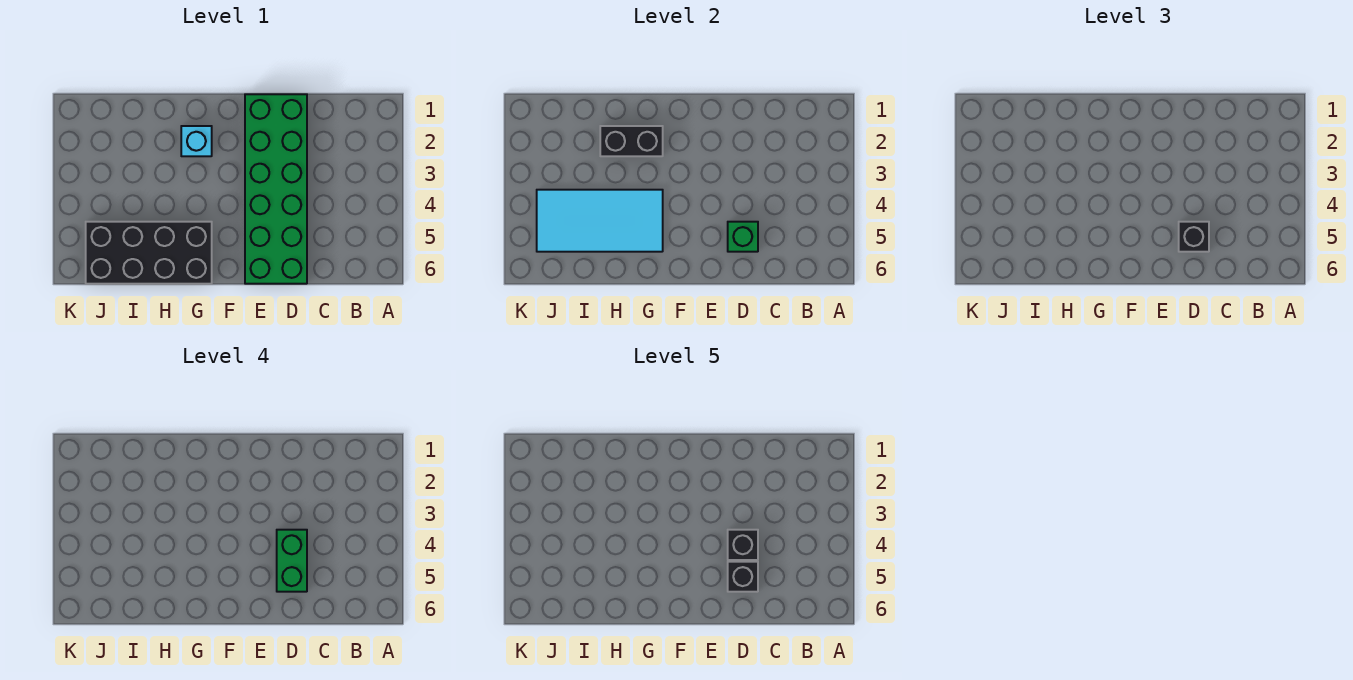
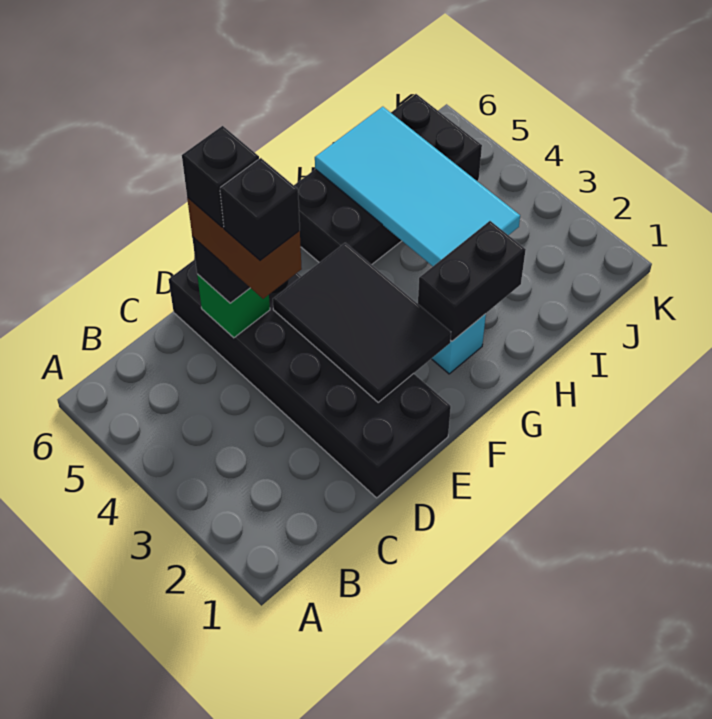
green 2x6 brick [245,94,307,284] -> black 2x6 brick [169,260,451,498]
green 1x2 brick [277,530,307,592] -> brown 1x2 brick [187,197,302,299]
none -> black 2x3 tile [273,243,451,402]
cyan 2x4 tile [537,190,663,252] -> cyan 2x4 tile turned to [315,107,520,266]

